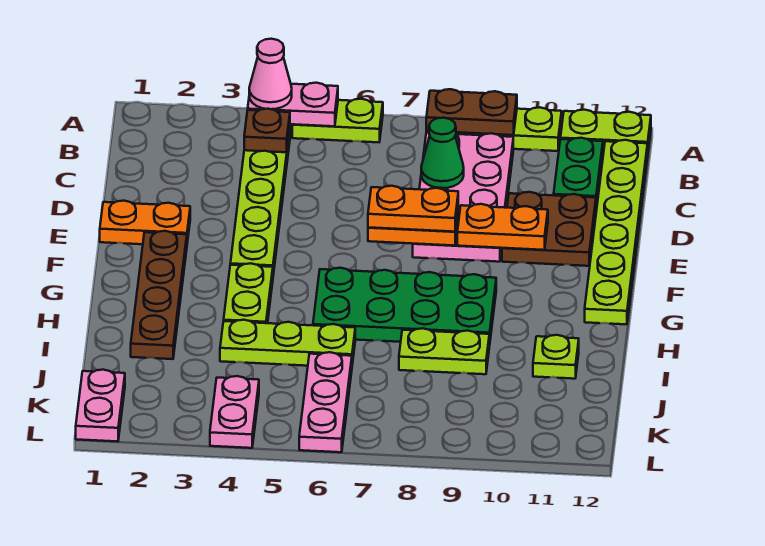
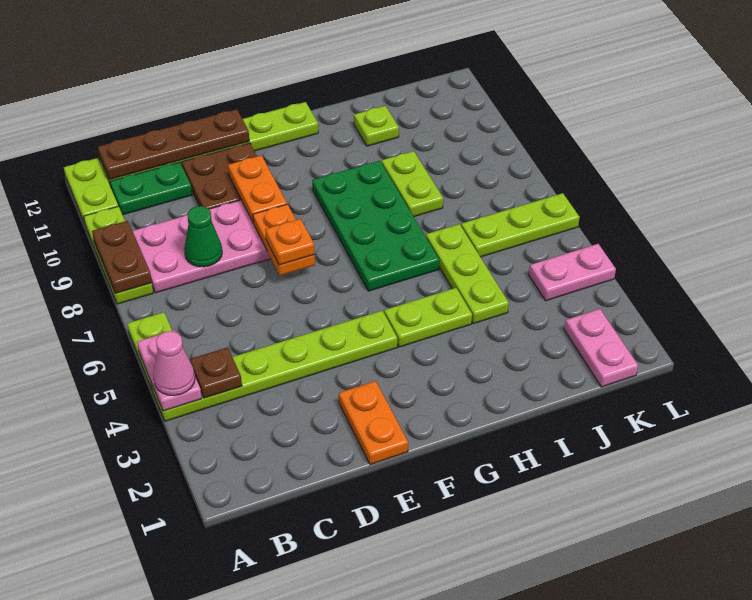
orange 1x2 plate [368,186,458,232] -> orange 1x1 plate [265,219,315,265]
brown 1x4 plate [131,231,187,359] -> brown 1x4 plate moved to [98,109,249,180]
pink 1x3 plate [299,352,352,452] -> lime 1x3 plate [461,193,580,257]
pink 1x2 plate [76,370,125,441] -> pink 1x2 plate turned to [564,309,638,387]

